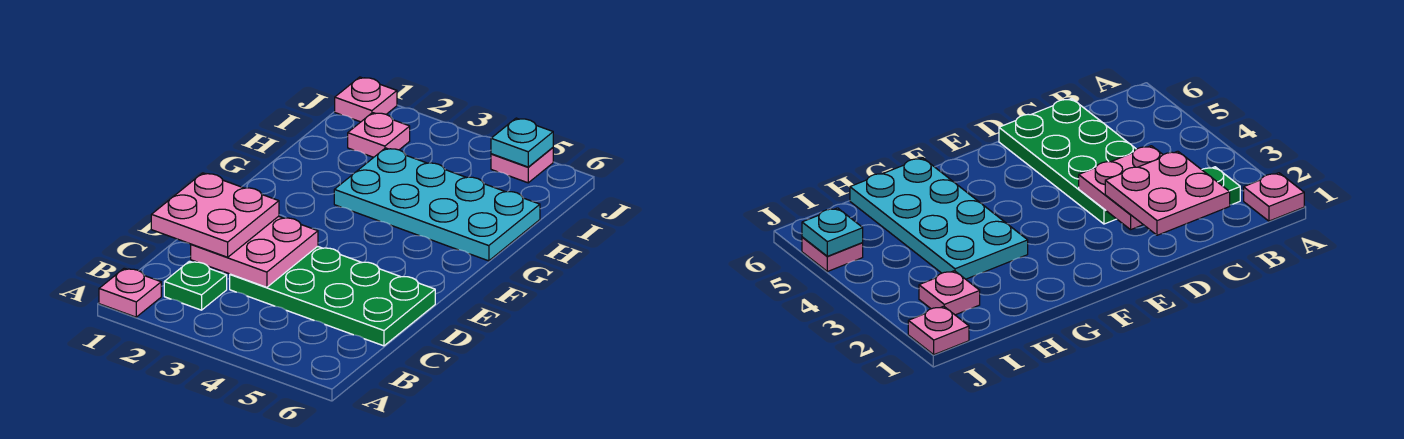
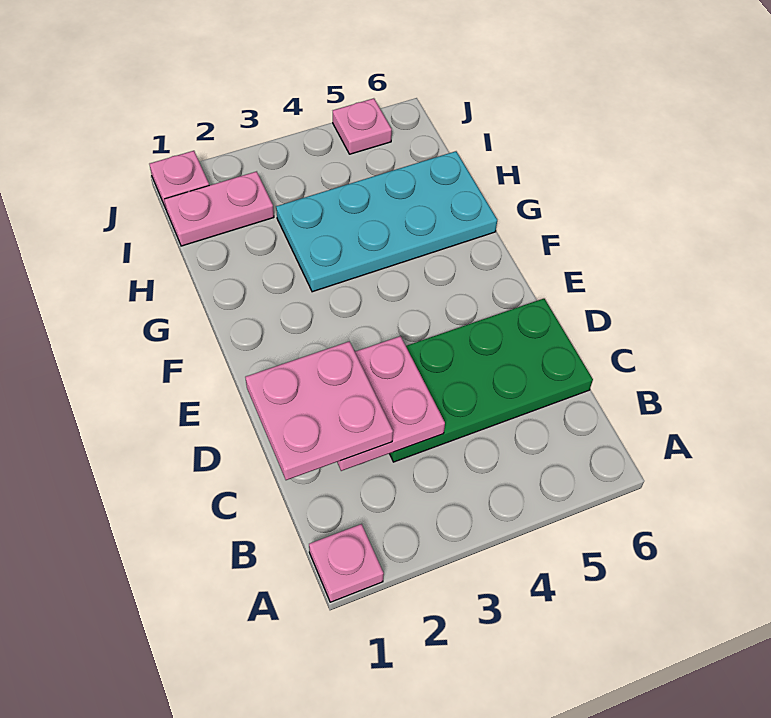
green 1x1 plate [164,261,227,310] -> none
pink 1x1 plate [348,113,410,157] -> pink 1x2 plate [164,171,274,246]
cyan 1x1 plate [491,118,553,167] -> none

